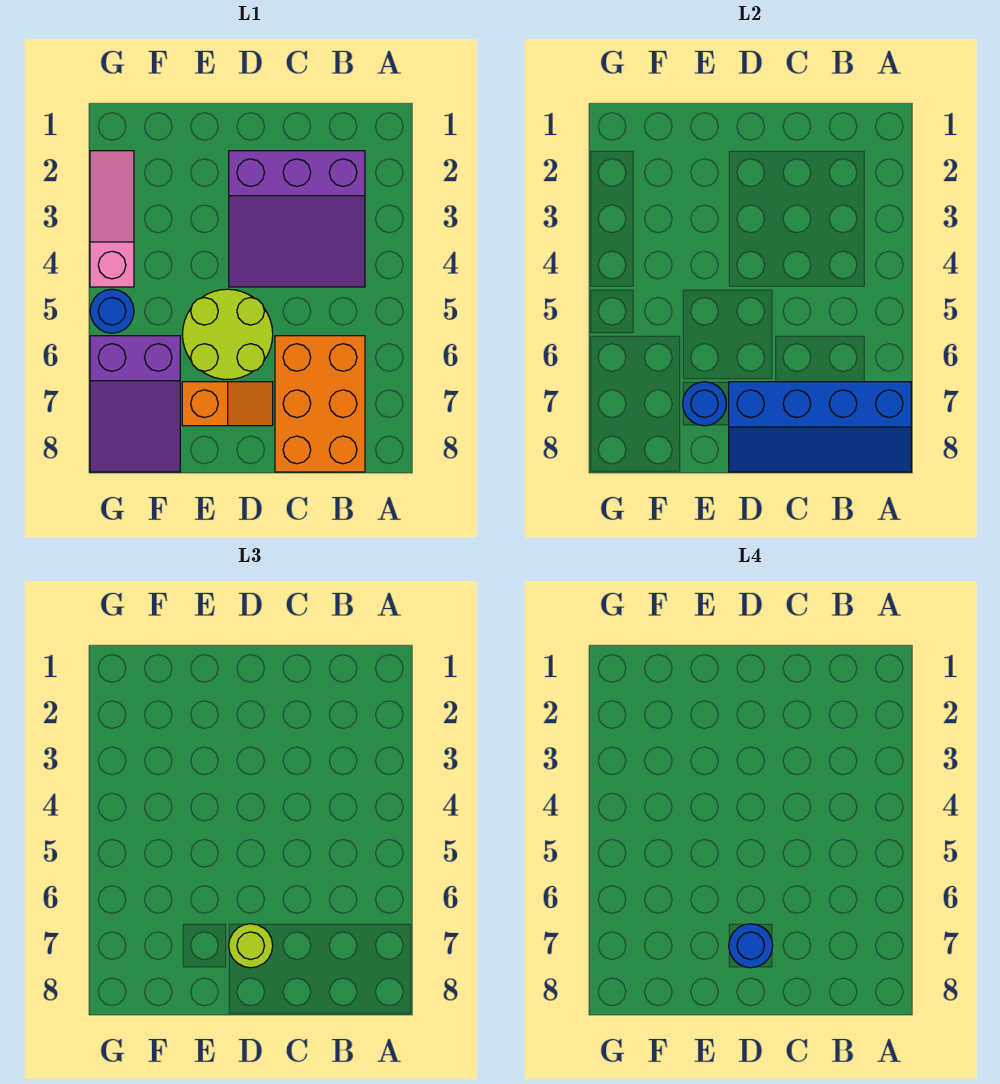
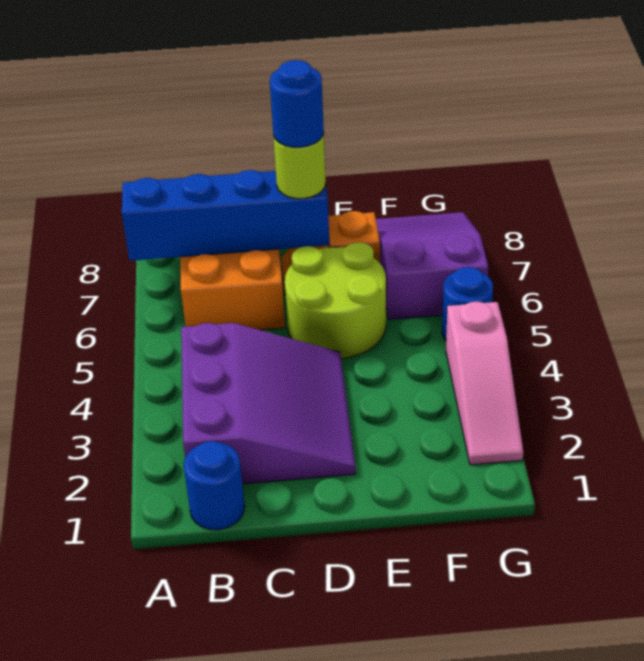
purple 3x3 slope [229,151,365,287] -> purple 3x3 slope turned to [181,323,356,484]
blue 1x1 round brick [683,382,726,426] -> blue 1x1 round brick moved to [184,441,245,530]

